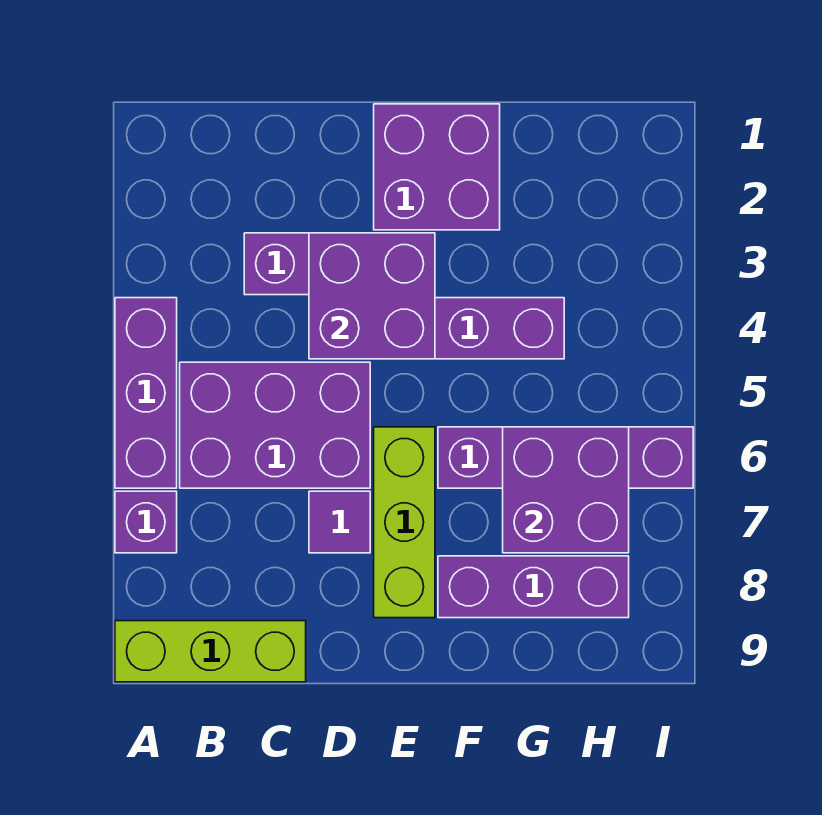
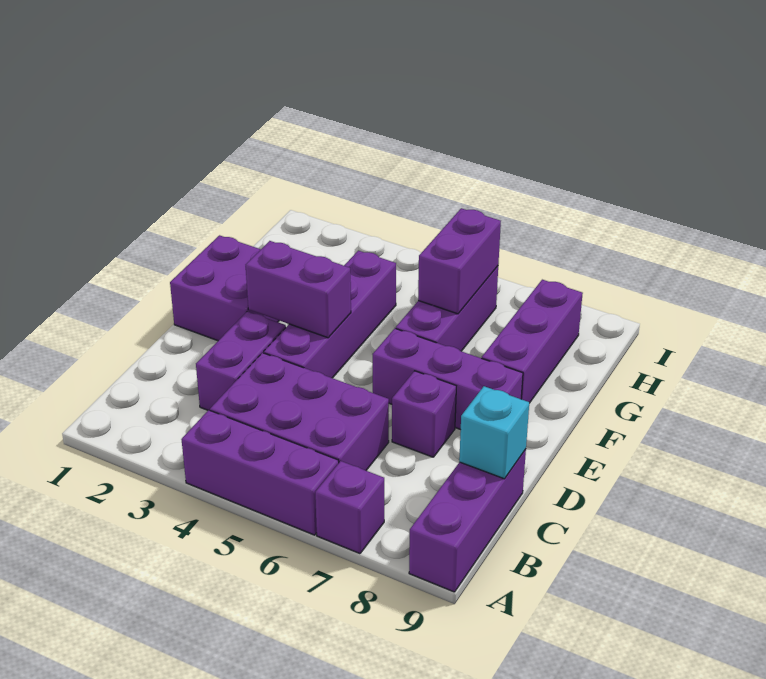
lime 1x3 brick [115,621,306,682] -> purple 1x3 brick [409,449,526,592]
purple 2x3 brick [180,362,370,488] -> purple 2x3 brick turned to [210,353,389,470]
none -> cyan 1x1 brick [459,386,529,479]
purple 2x2 brick [309,233,435,359] -> purple 1x2 brick [246,241,351,338]
purple 1x1 tile [309,491,370,553] -> purple 1x1 brick [392,371,456,457]
lime 1x3 brick [374,427,435,618] -> purple 1x3 brick [372,328,523,430]
purple 1x4 brick [438,427,693,488] -> purple 1x3 brick [396,266,498,351]
purple 2x2 brick [503,427,629,553] -> purple 1x2 brick [418,208,501,314]

